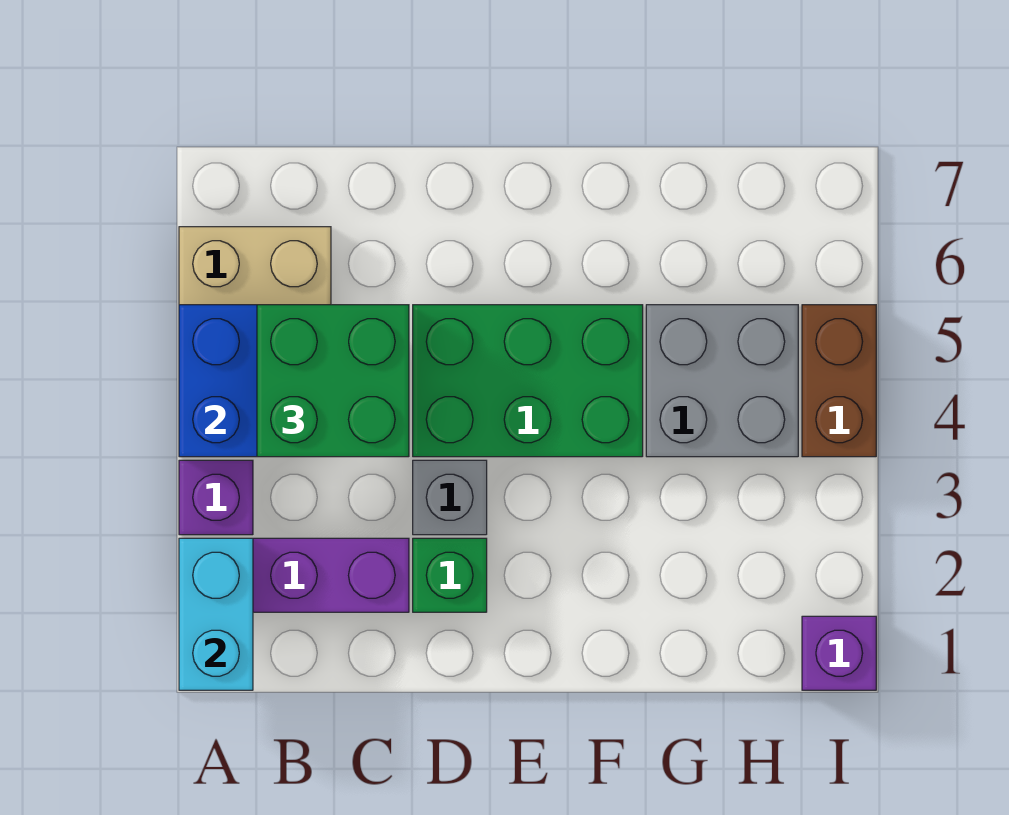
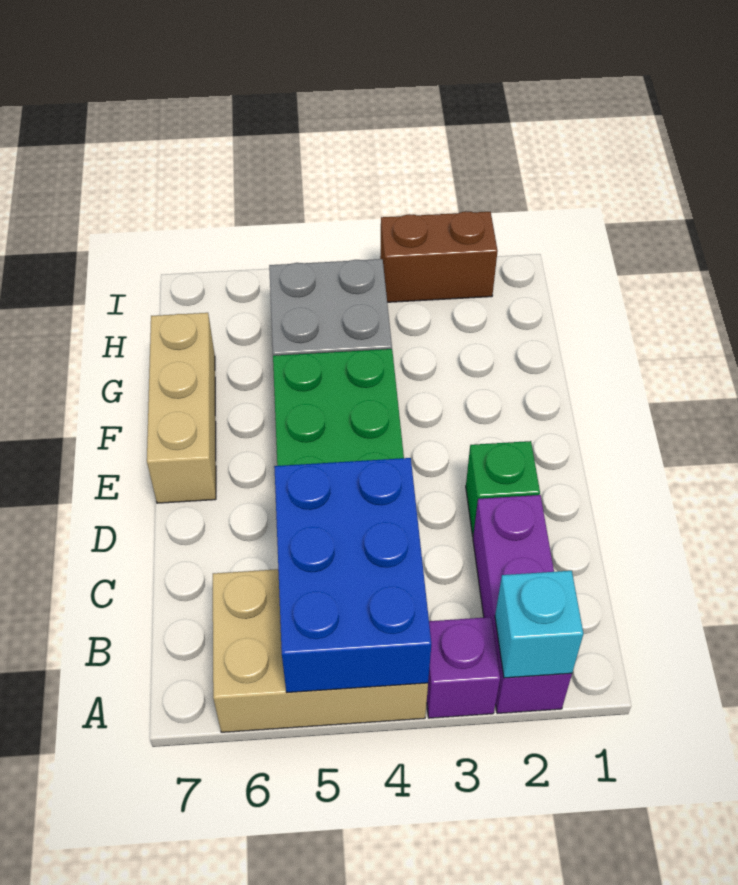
cyan 1x2 brick [179,538,253,690] -> cyan 1x1 brick [495,571,584,678]
green 2x2 brick [257,305,409,457] -> none
grey 1x1 brick [413,460,487,535] -> none
none -> tan 1x3 brick [147,313,216,503]
purple 1x1 brick [802,616,876,690] -> none
brown 1x2 brick [802,305,876,457] -> brown 1x2 brick moved to [380,211,498,302]

